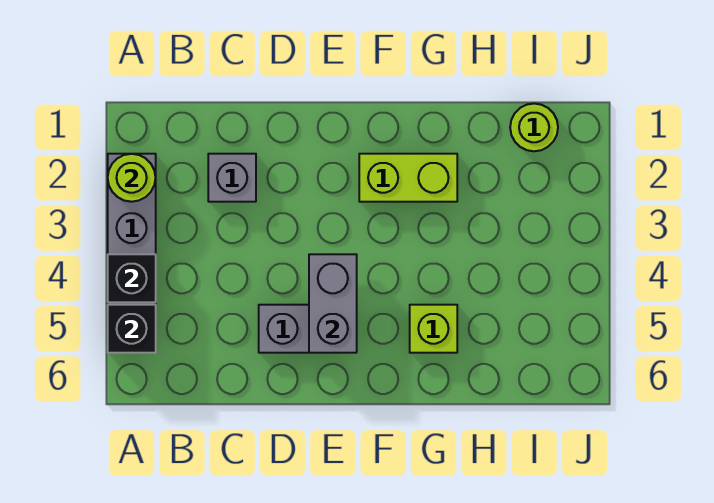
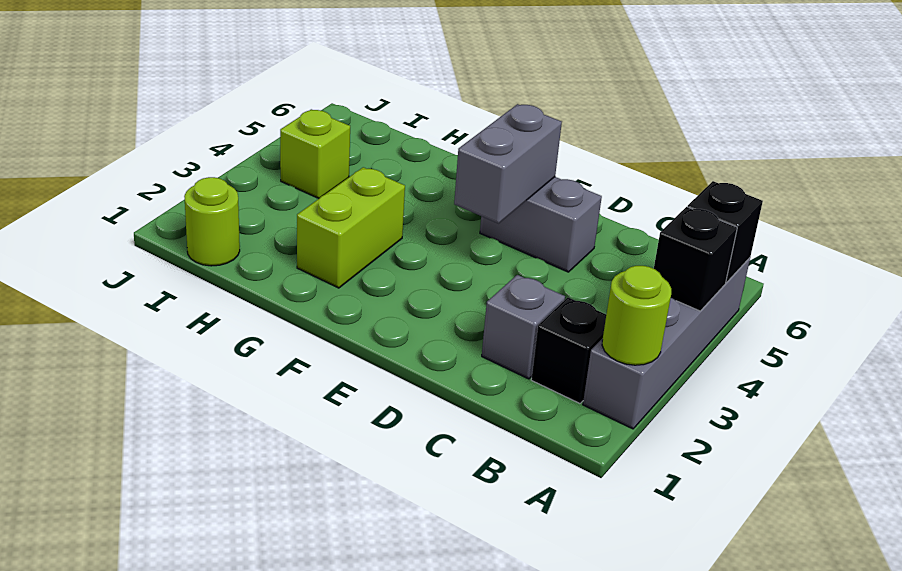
none -> black 1x1 brick [531,297,606,403]
lime 1x2 brick [359,154,457,202] -> lime 1x2 brick turned to [297,167,405,288]
lime 1x1 brick [410,305,457,353] -> lime 1x1 brick moved to [280,109,350,198]

